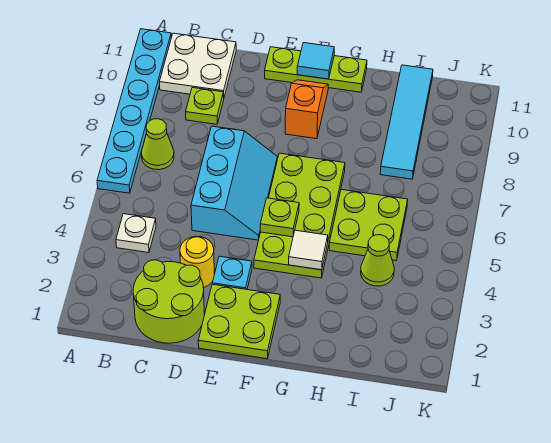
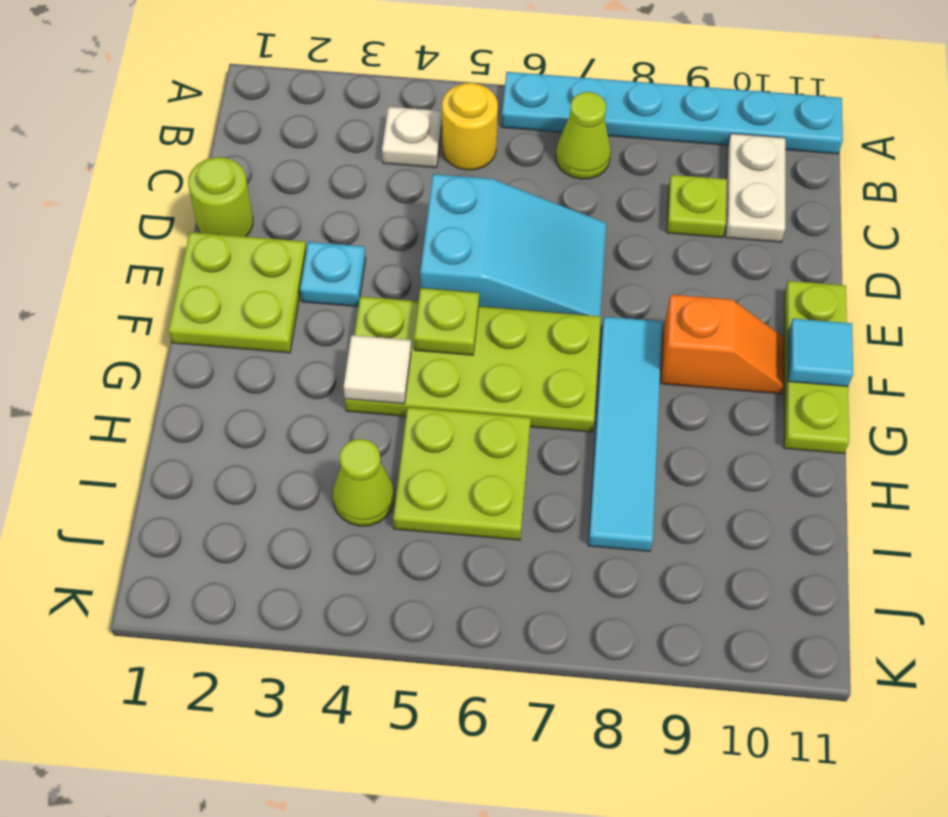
white 2x2 plate [159,33,236,97] -> white 1x2 plate [725,134,785,242]
lime 2x2 round brick [133,260,204,343] -> lime 1x1 round brick [188,157,253,237]
yellow 1x1 round brick [180,236,214,288] -> yellow 1x1 round brick moved to [442,83,498,170]
cyan 2x3 slope [191,126,277,240] -> cyan 2x3 slope turned to [420,174,606,316]
cyan 1x4 tile [380,65,433,179] -> cyan 1x4 tile turned to [588,317,662,551]

